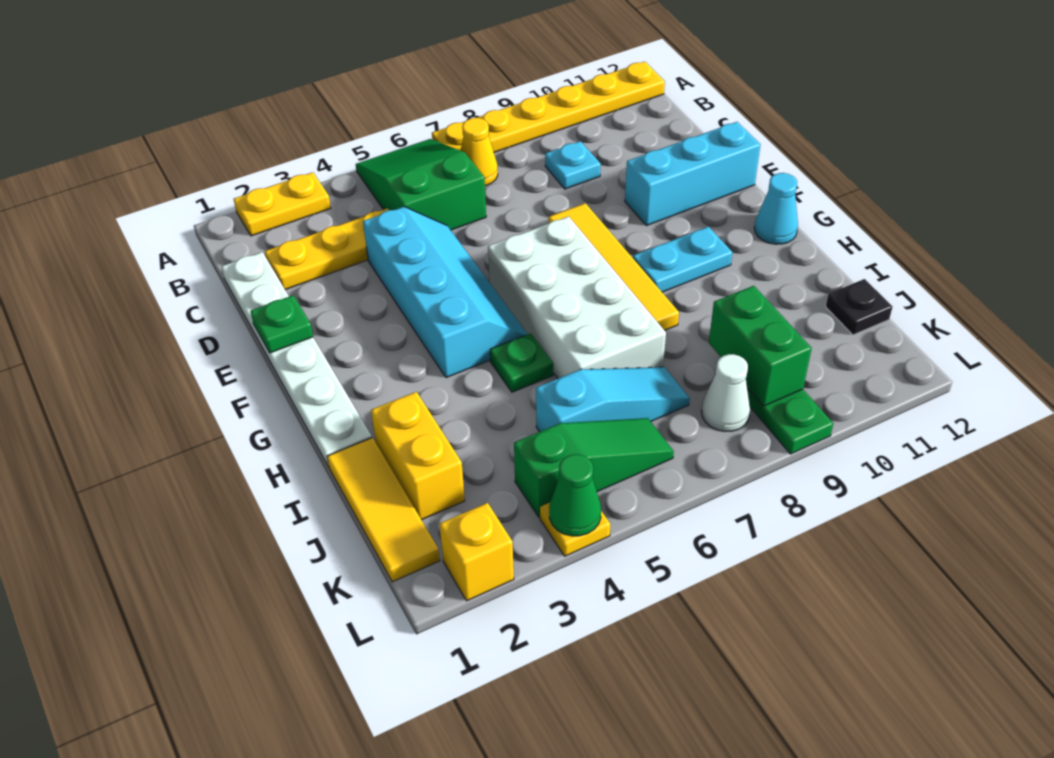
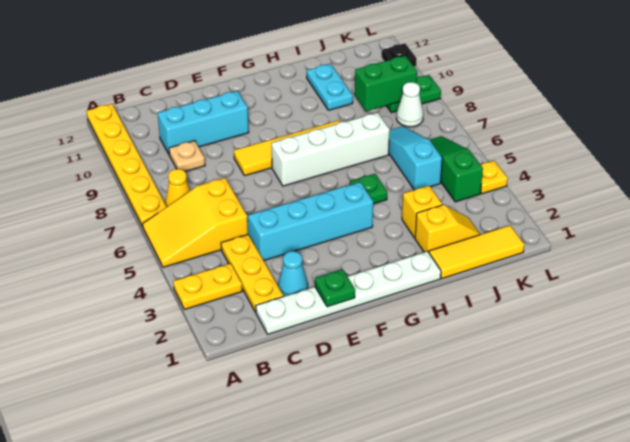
yellow 1x2 plate [234,172,331,236] -> yellow 1x2 plate turned to [173,263,242,310]
green 2x3 slope [356,139,486,230] -> yellow 2x3 slope [143,178,248,267]
cyan 1x1 plate [545,141,601,189] -> tan 1x1 plate [169,141,205,171]
cyan 1x3 brick [625,122,760,226] -> cyan 1x3 brick turned to [158,91,249,154]
white 2x4 brick [488,216,666,378] -> white 1x4 brick [271,113,390,186]
cyan 1x2 plate [633,227,732,292] -> cyan 1x2 plate moved to [307,64,353,110]
cyan 1x1 cone [754,173,798,244] -> cyan 1x1 cone moved to [278,251,308,296]
yellow 1x2 brick [371,392,465,520] -> yellow 1x2 slope [415,205,480,252]
black 1x1 plate [826,279,892,335] -> black 1x1 plate moved to [382,43,417,67]
yellow 1x1 brick [440,503,514,601] -> yellow 1x1 brick moved to [402,186,442,238]
green 1x1 cone [549,454,601,536] -> none

